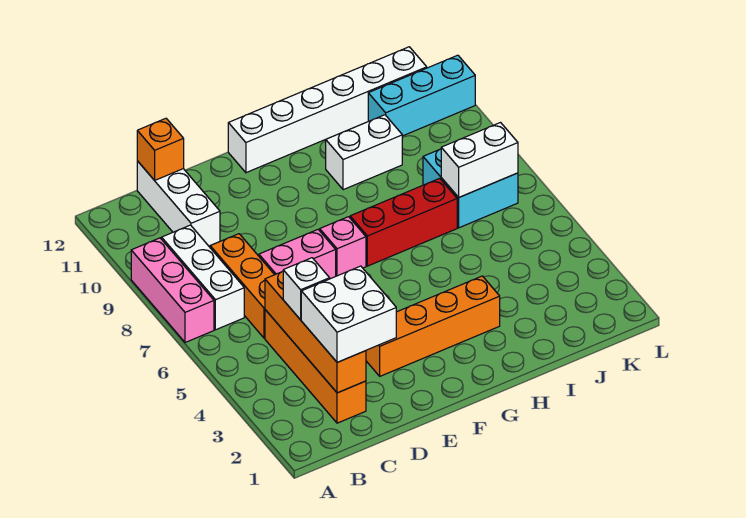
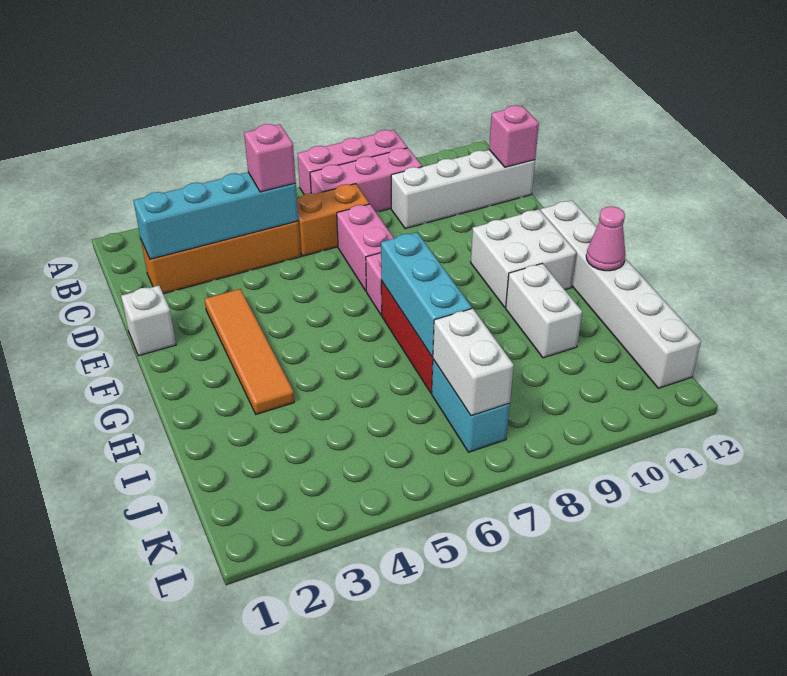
white 1x3 brick [162,225,244,330] -> pink 1x3 brick [310,148,422,212]
orange 1x4 brick [265,271,366,393] -> cyan 1x4 brick [133,172,298,259]
white 2x2 brick [301,266,396,362] -> white 2x2 brick moved to [471,210,576,308]
white 1x1 brick [283,258,330,320] -> white 1x1 brick moved to [121,285,176,356]
none -> pink 1x1 brick [244,124,296,192]
orange 1x3 brick [210,234,274,338] -> orange 1x2 brick [297,184,369,256]
white 1x3 brick [137,161,220,246] -> white 1x4 brick [391,150,535,229]
orange 1x1 brick [137,118,184,180] -> pink 1x1 brick [489,105,539,167]
orange 1x4 brick [366,276,500,376] -> orange 1x4 tile [205,289,294,414]
none -> pink 1x1 cone [586,206,626,271]
cyan 2x2 brick [423,149,518,228] -> cyan 1x2 brick [432,359,510,452]
cyan 1x3 brick [368,55,475,136] -> cyan 1x3 brick moved to [381,232,472,357]

